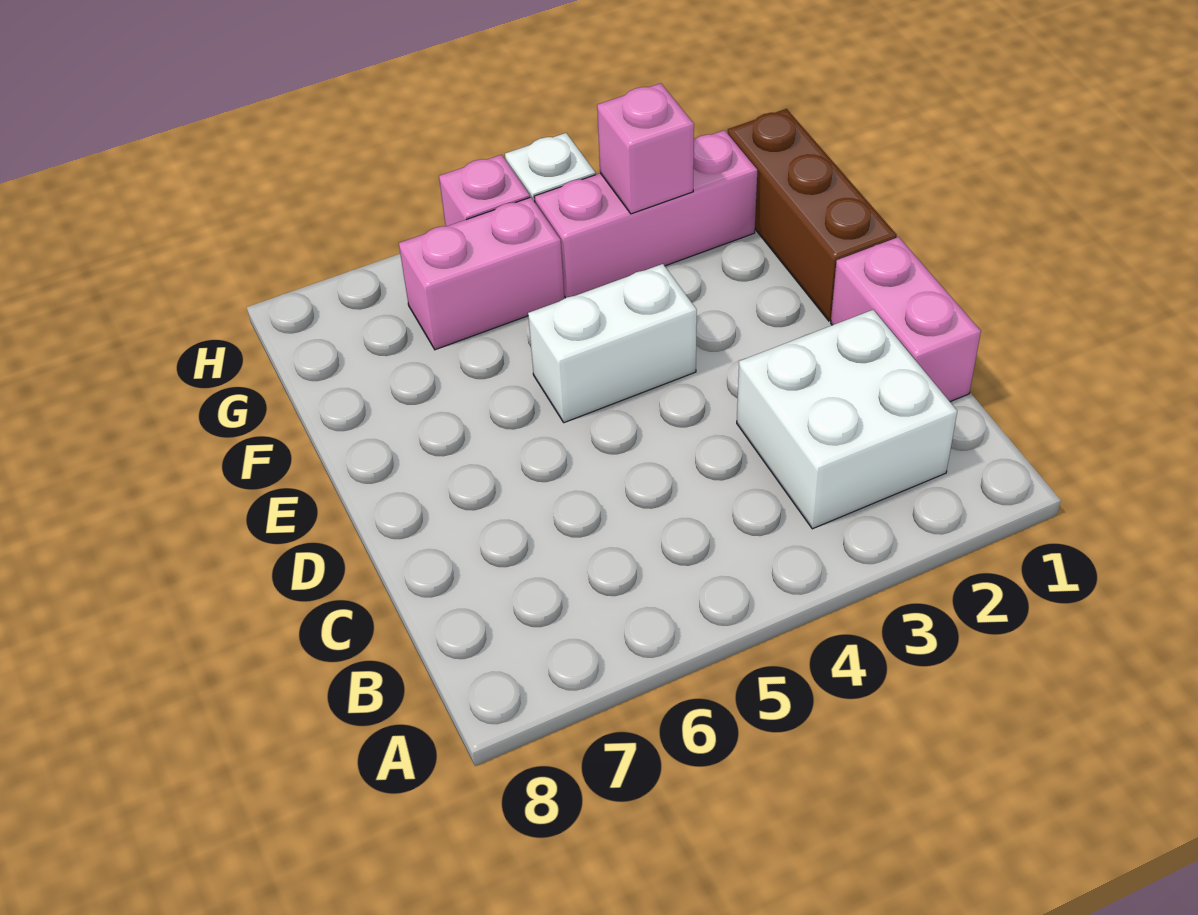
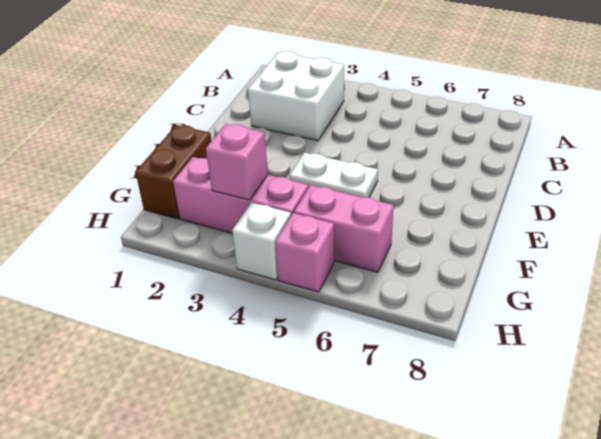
pink 1x2 brick [831,237,981,402] -> none
brown 1x3 brick [728,109,897,321] -> brown 1x2 brick [135,125,211,219]
white 1x2 brick [528,264,697,423] -> white 1x2 plate [289,153,378,197]

